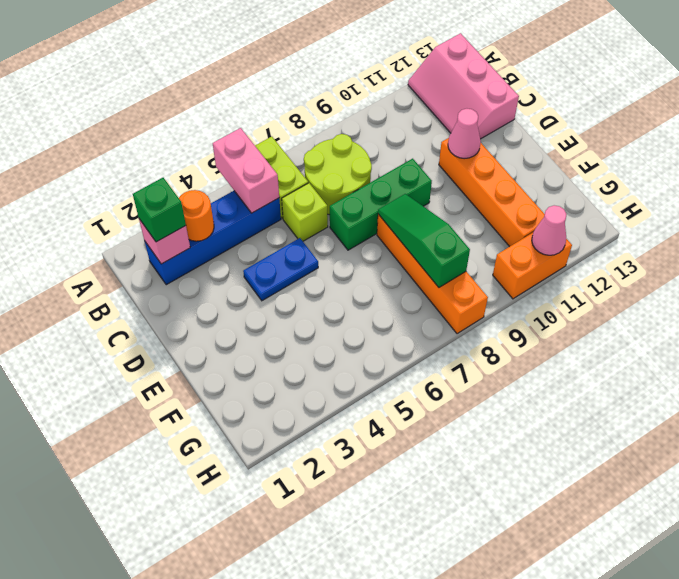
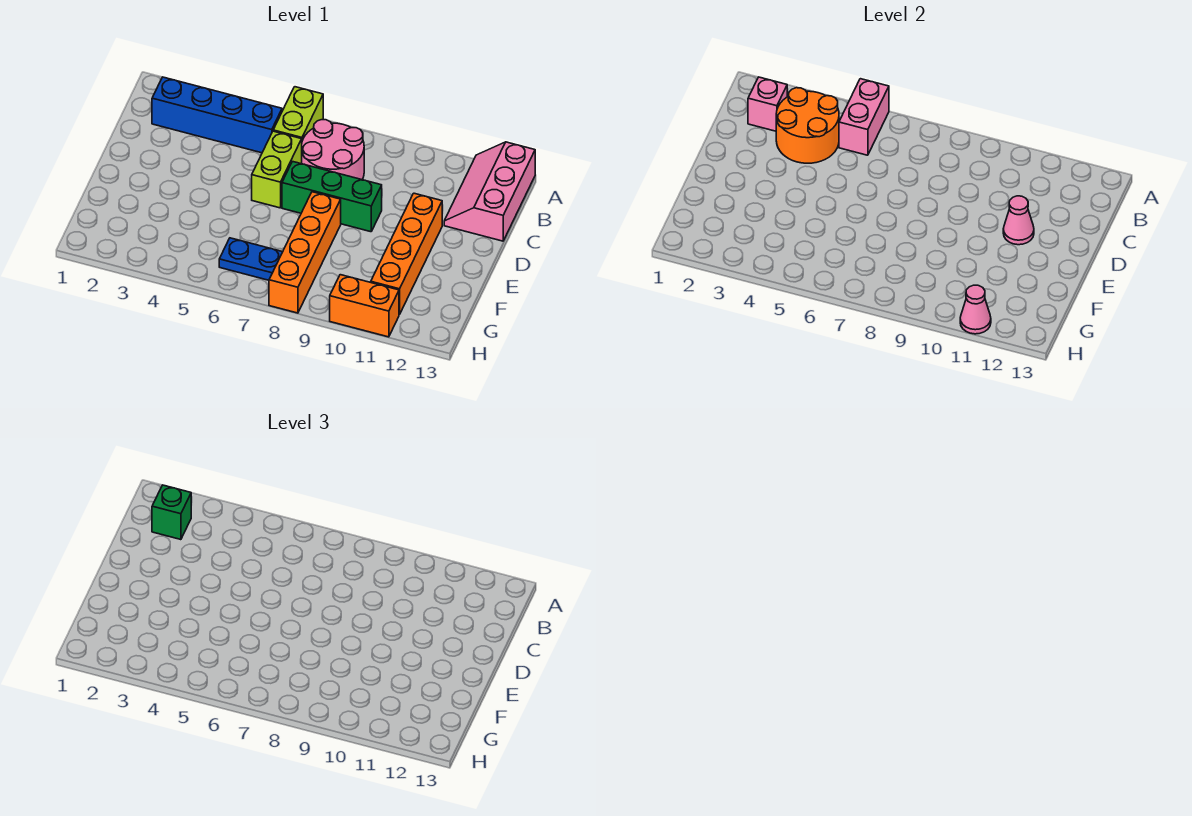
orange 1x1 round brick [179,190,214,241] -> orange 2x2 round brick [776,88,839,163]
lime 2x2 round brick [304,134,372,215] -> pink 2x2 round brick [302,119,364,180]
lime 1x1 brick [282,183,328,241] -> lime 1x2 brick [252,131,302,208]
blue 1x2 plate [243,238,318,301] -> blue 1x2 plate moved to [219,238,282,280]
green 1x3 slope [378,194,470,287] -> none

